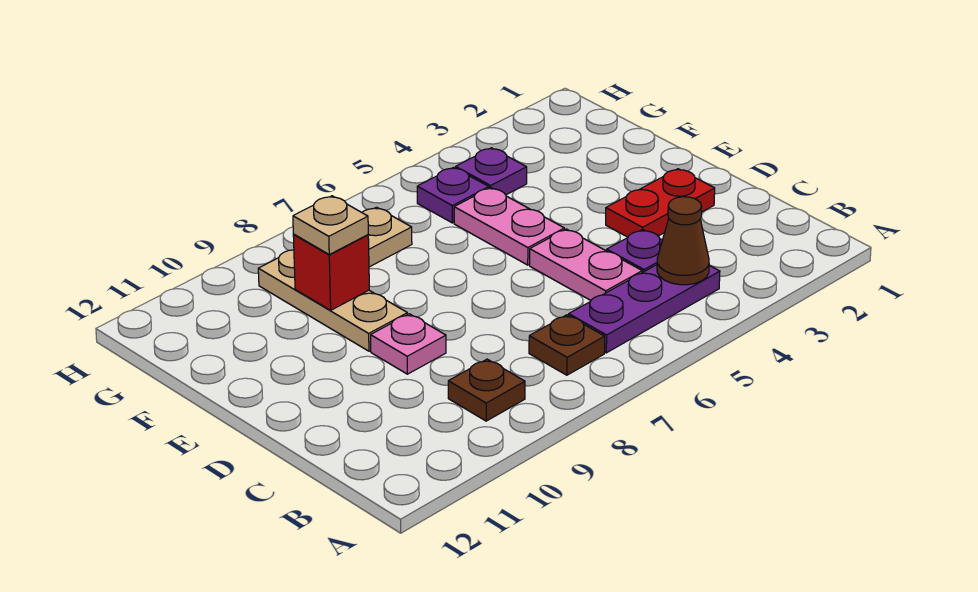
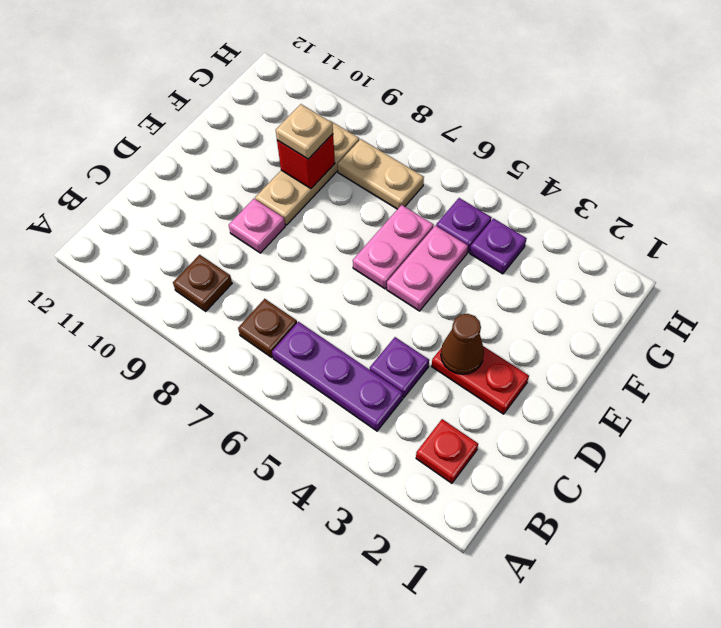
none -> red 1x1 plate [416,419,478,483]
brown 1x1 cone [657,197,709,285] -> brown 1x1 cone moved to [441,314,484,374]
pink 1x2 plate [530,229,642,300] -> pink 1x2 plate moved to [353,205,434,289]

